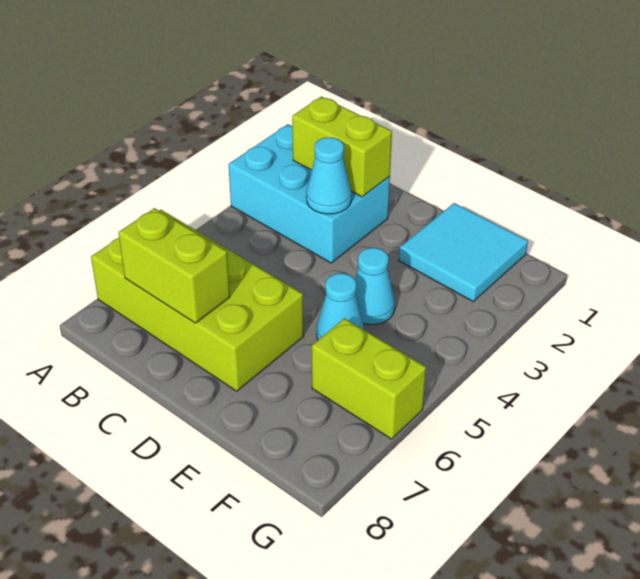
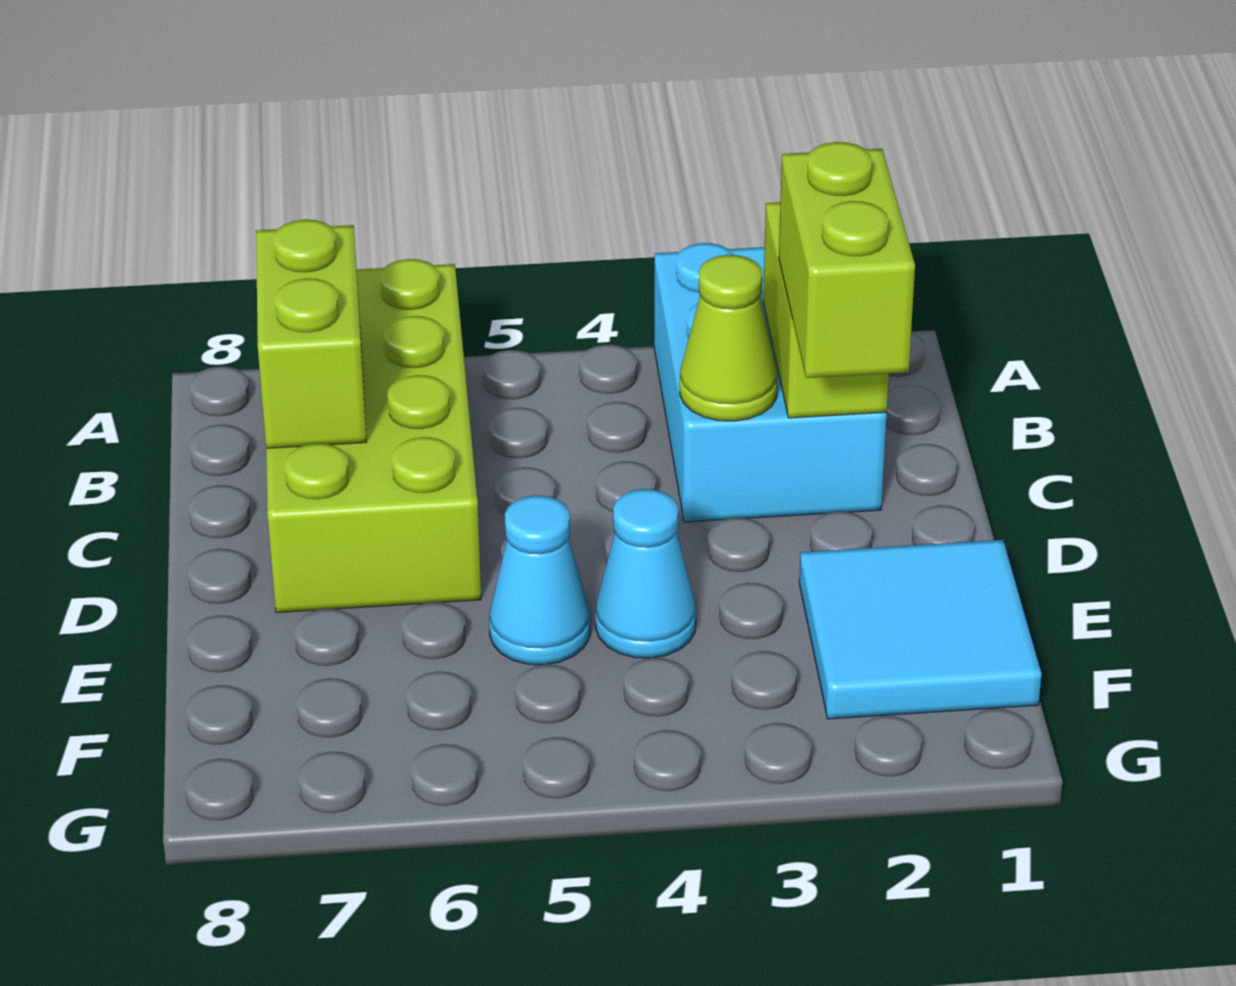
cyan 1x1 cone [306,138,352,214] -> lime 1x1 cone [680,255,778,421]
lime 1x2 brick [312,318,426,439] -> lime 1x2 brick moved to [779,142,915,378]

